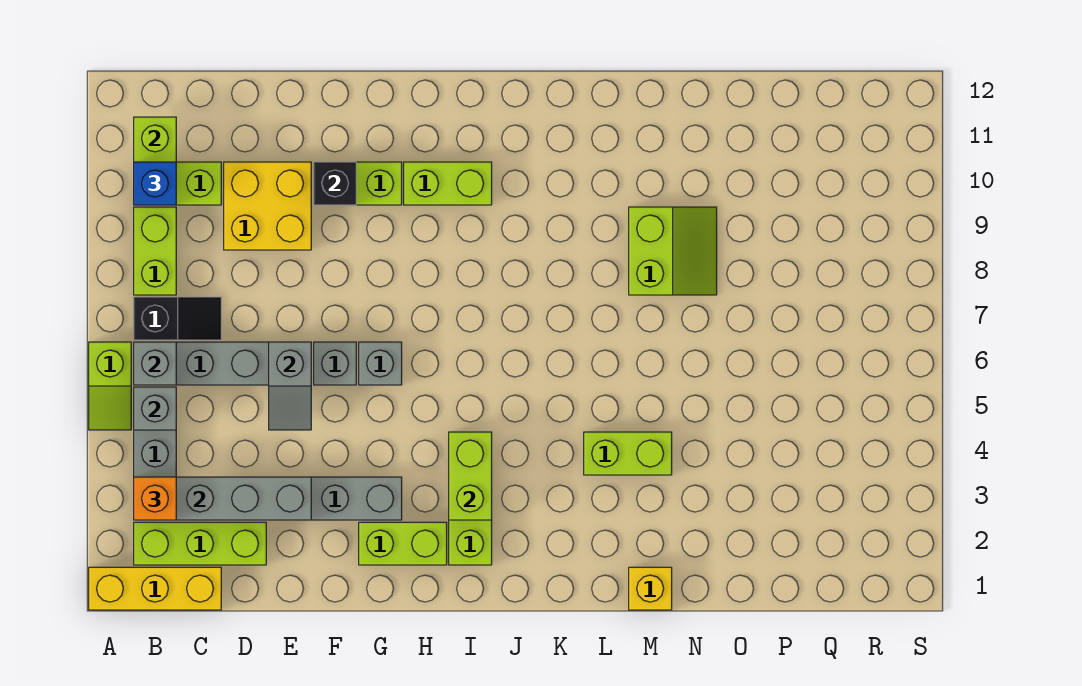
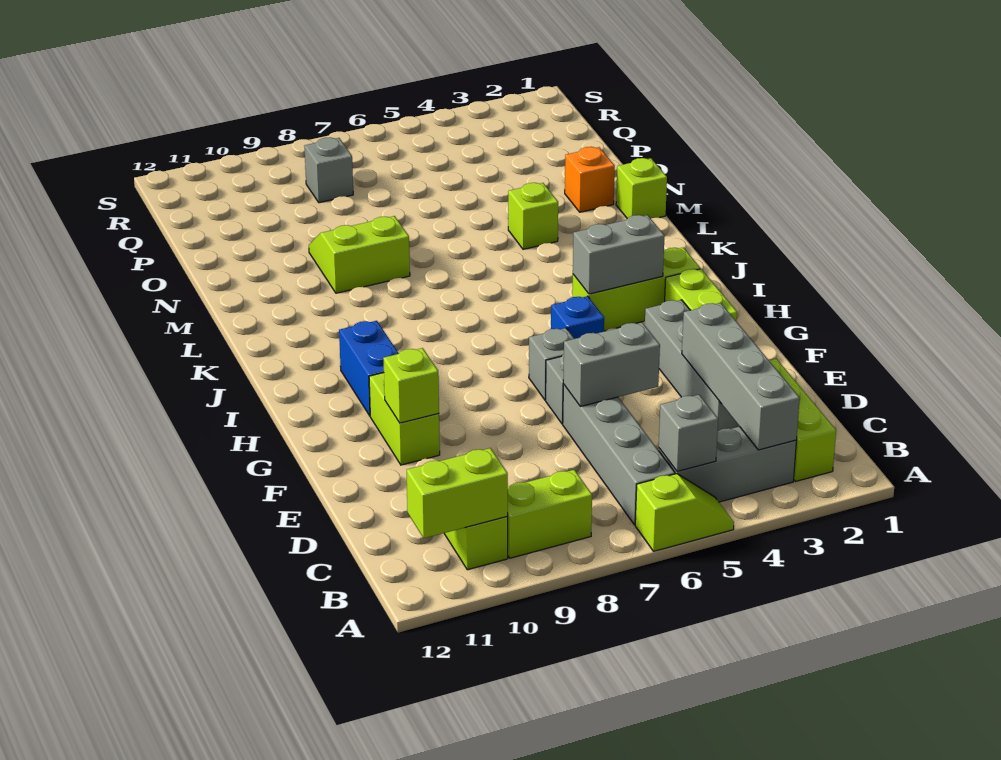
yellow 1x3 brick [89,567,221,610] -> none
orange 1x1 brick [134,477,176,520] -> orange 1x1 brick moved to [565,147,615,212]
grey 1x1 brick [134,342,176,385] -> grey 1x1 brick moved to [304,137,353,203]
black 1x2 slope [134,297,221,340] -> none
blue 1x1 brick [134,162,176,205] -> blue 1x1 brick moved to [551,296,604,339]
yellow 2x2 brick [224,162,311,250] -> none
grey 1x2 slope [269,342,311,430] -> grey 1x2 brick [563,322,660,406]
black 1x1 brick [314,162,356,205] -> lime 1x1 brick [383,348,439,423]
lime 1x2 brick [404,162,492,205] -> blue 1x2 brick [339,321,399,416]
lime 1x2 brick [449,432,492,520] -> grey 1x2 brick [573,215,665,294]
lime 1x2 brick [584,432,672,475] -> lime 1x1 brick [508,183,558,249]
yellow 1x1 brick [629,567,672,610] -> lime 1x1 brick [616,158,667,218]

